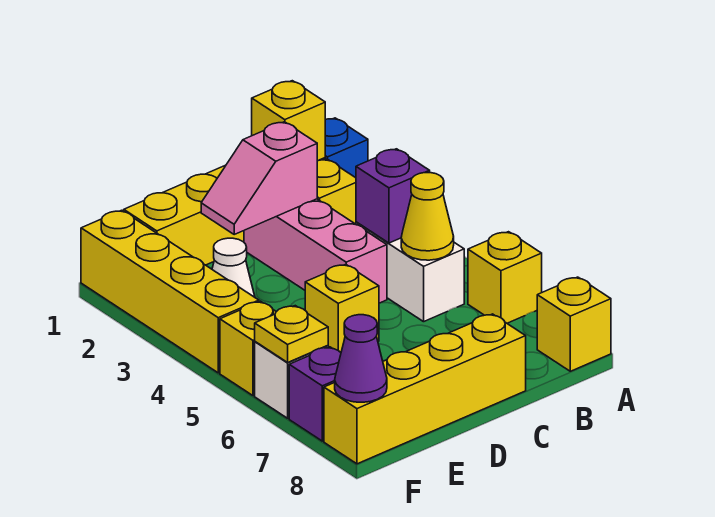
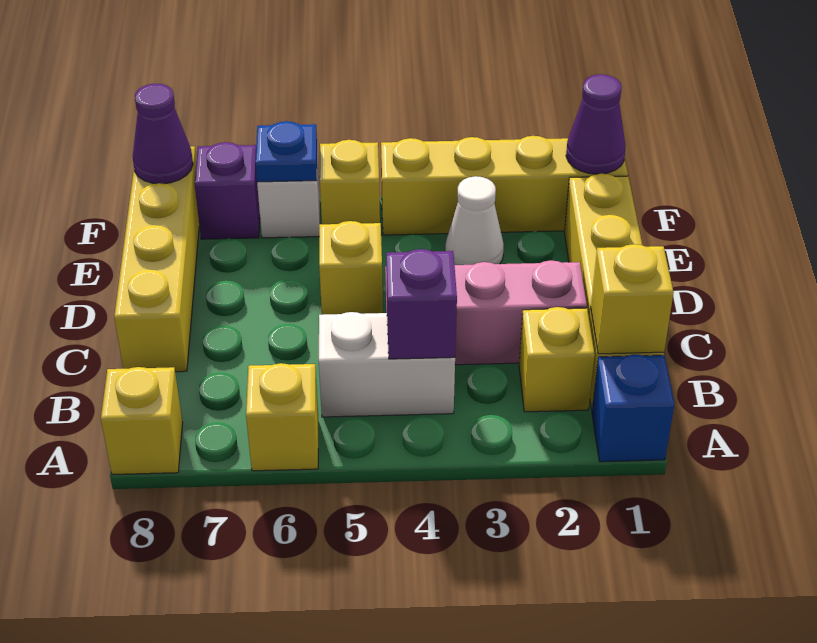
yellow 1x1 cone [401,173,454,260] -> none
pink 1x2 slope [201,122,317,234] -> none
none -> purple 1x1 cone [566,74,626,174]
yellow 1x1 plate [255,306,328,362] -> blue 1x1 plate [256,121,317,182]

